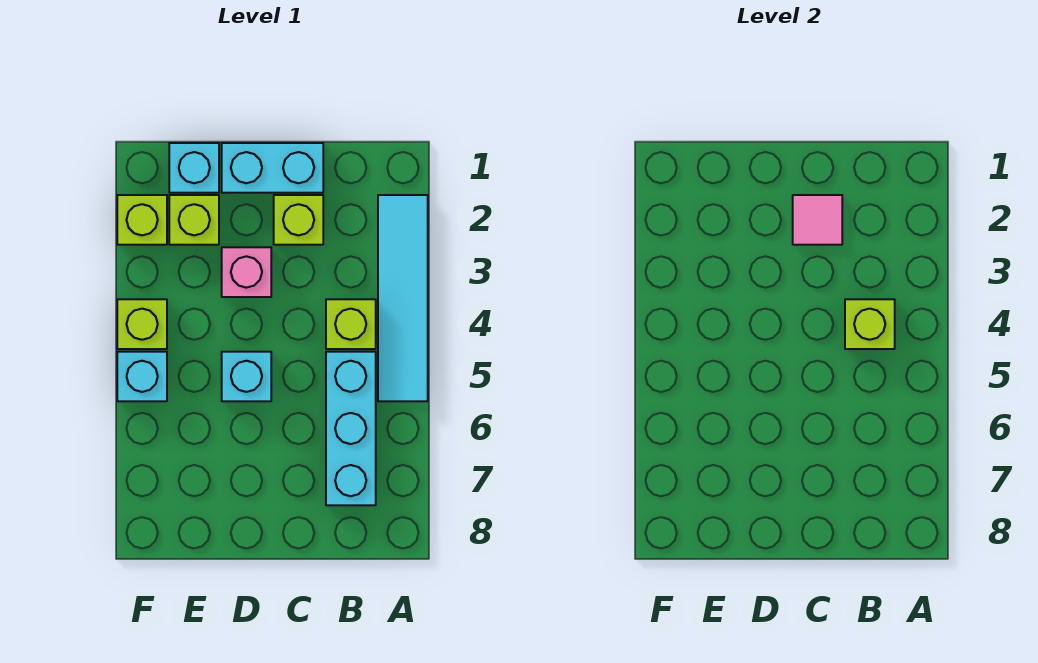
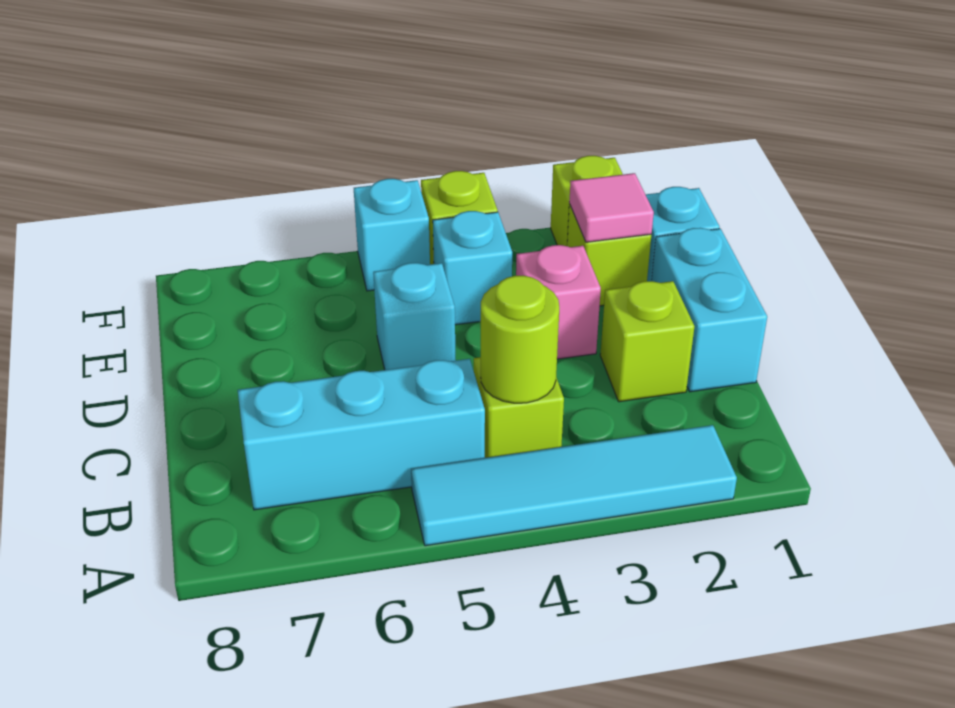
lime 1x1 brick [845,299,895,349] -> lime 1x1 round brick [481,276,559,403]
pink 1x1 tile [793,195,842,245] -> pink 1x1 tile moved to [569,173,654,242]
none -> cyan 1x1 brick [433,211,512,325]

